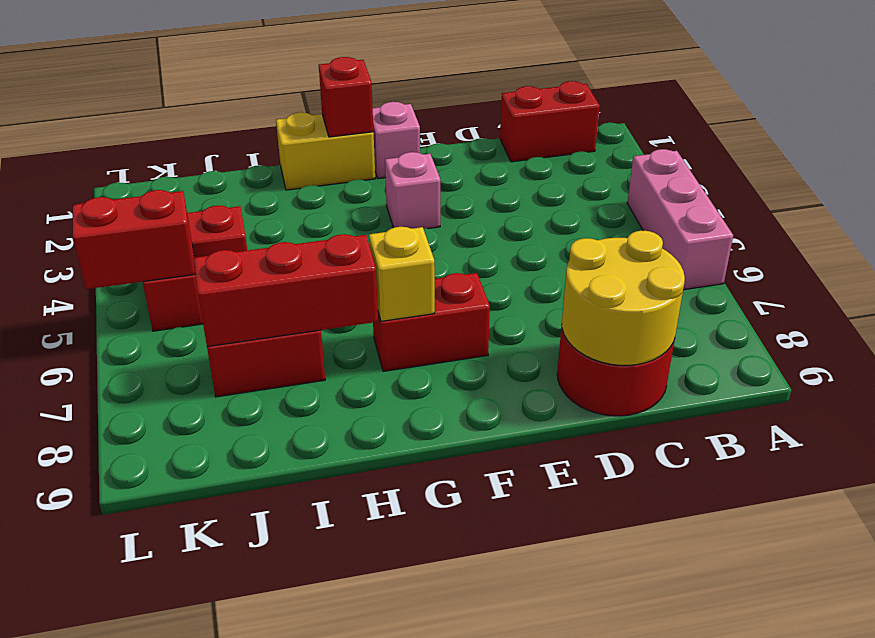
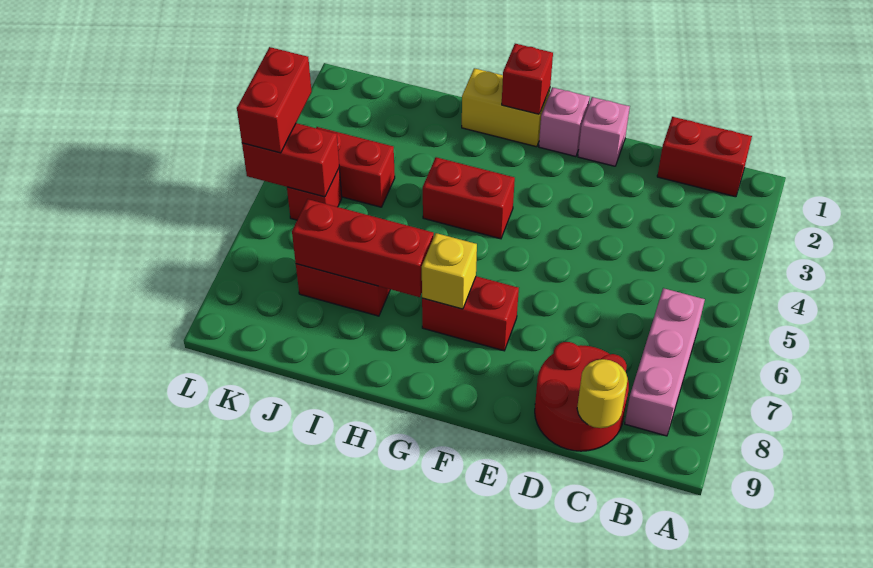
pink 1x3 brick [627,149,733,290] -> pink 1x3 brick moved to [625,288,705,436]
yellow 2x2 round brick [562,230,685,365] -> yellow 1x1 round brick [577,359,627,428]
pink 1x1 brick [385,152,440,229] -> pink 1x1 brick moved to [578,97,630,166]
none -> red 1x2 brick [423,157,515,239]
none -> red 1x2 brick [237,47,312,153]

